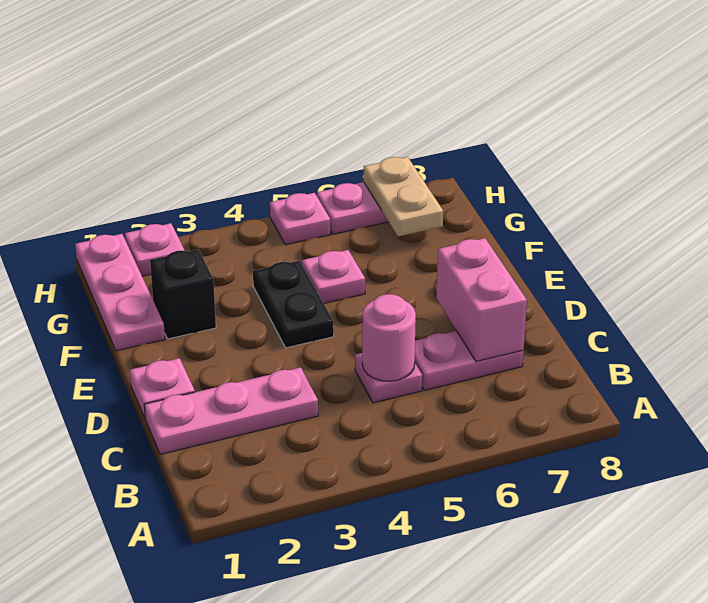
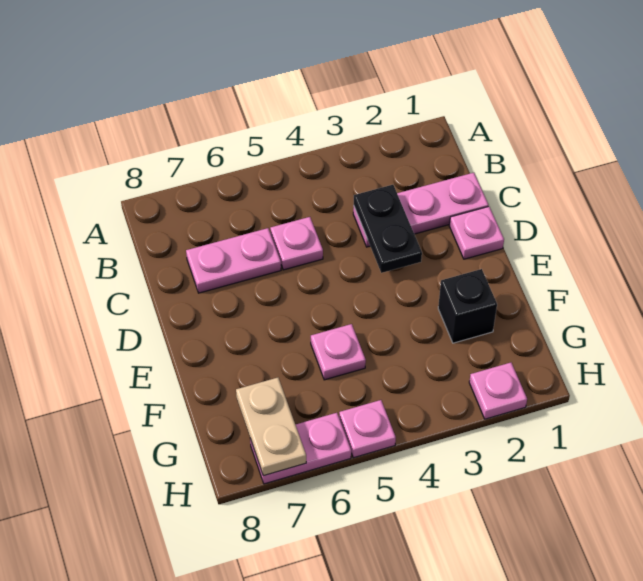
pink 1x1 round brick [362,294,416,381] -> none
pink 1x2 brick [436,238,527,361] -> none
black 1x2 plate [253,261,334,348] -> black 1x2 plate moved to [354,185,422,273]
pink 1x3 plate [75,234,165,351] -> none

